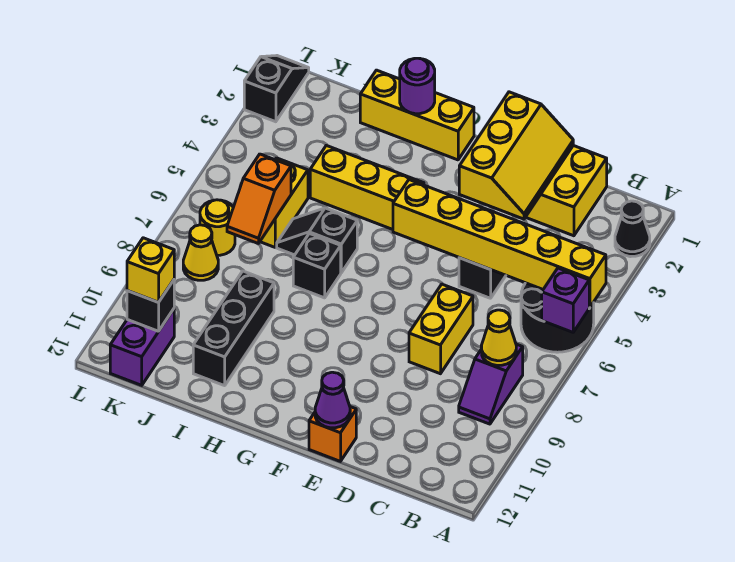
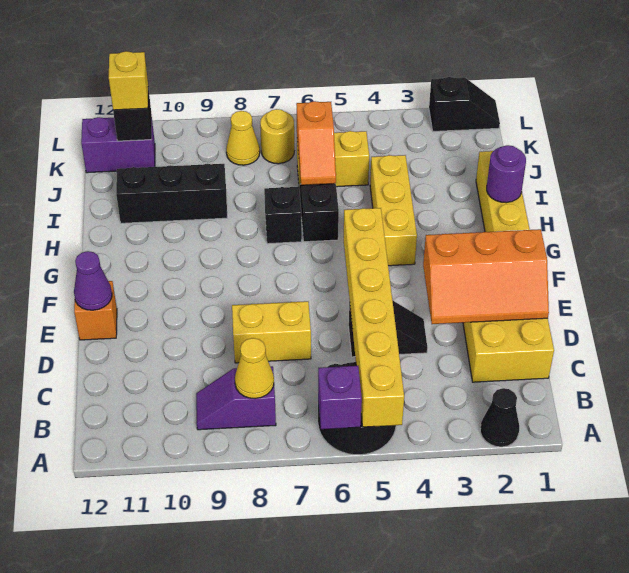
yellow 2x3 slope [459,92,573,219] -> orange 2x3 slope [423,229,549,324]
orange 1x2 slope [227,154,291,244] -> orange 1x2 slope turned to [296,101,336,185]

